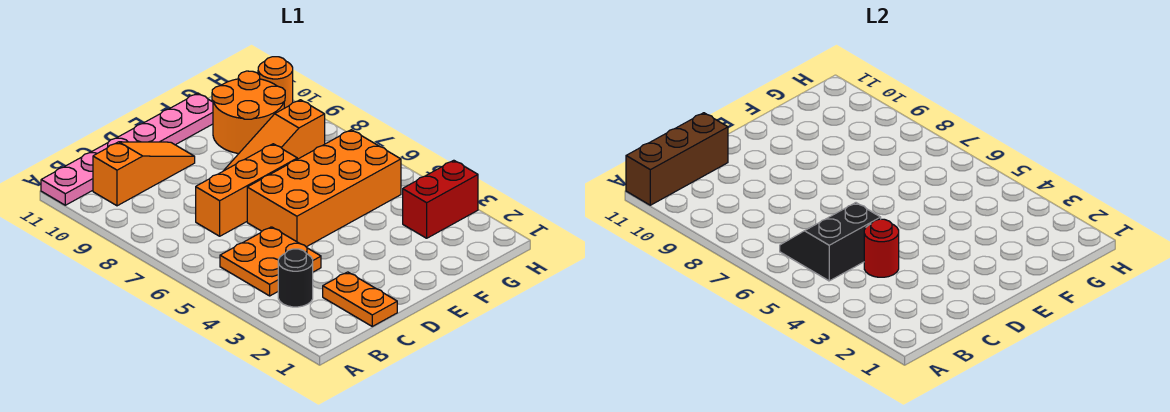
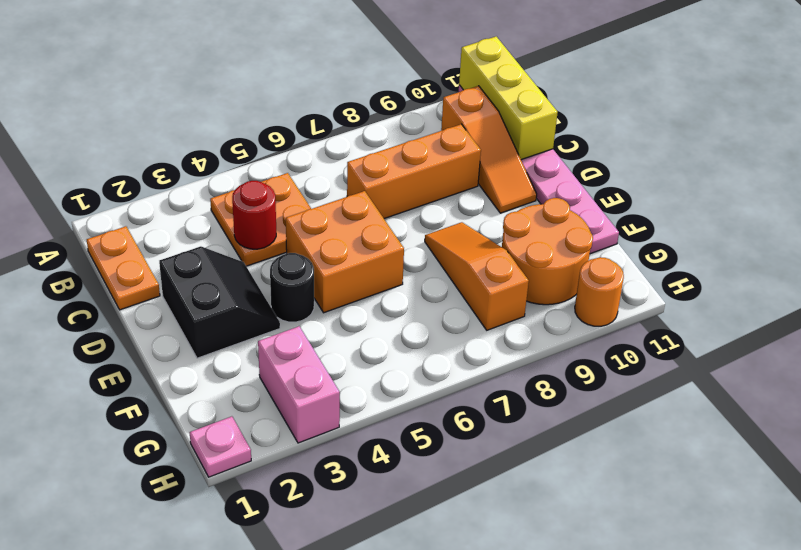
brown 1x3 brick [626,113,728,205] -> yellow 1x3 brick [459,37,558,160]
black 1x1 round brick [278,249,313,307] -> black 1x1 round brick moved to [270,253,314,322]
black 2x2 slope [780,203,881,281] -> black 2x2 slope moved to [159,246,280,358]
orange 1x2 plate [323,272,397,326] -> orange 1x2 plate turned to [87,226,160,310]
orange 1x3 brick [196,144,297,236] -> orange 1x3 brick turned to [347,124,481,219]
orange 2x4 brick [247,130,401,247] -> orange 2x2 brick [286,191,404,313]
red 1x2 brick [403,160,478,238] -> pink 1x2 brick [258,326,340,443]
none -> pink 1x1 plate [190,416,251,477]

